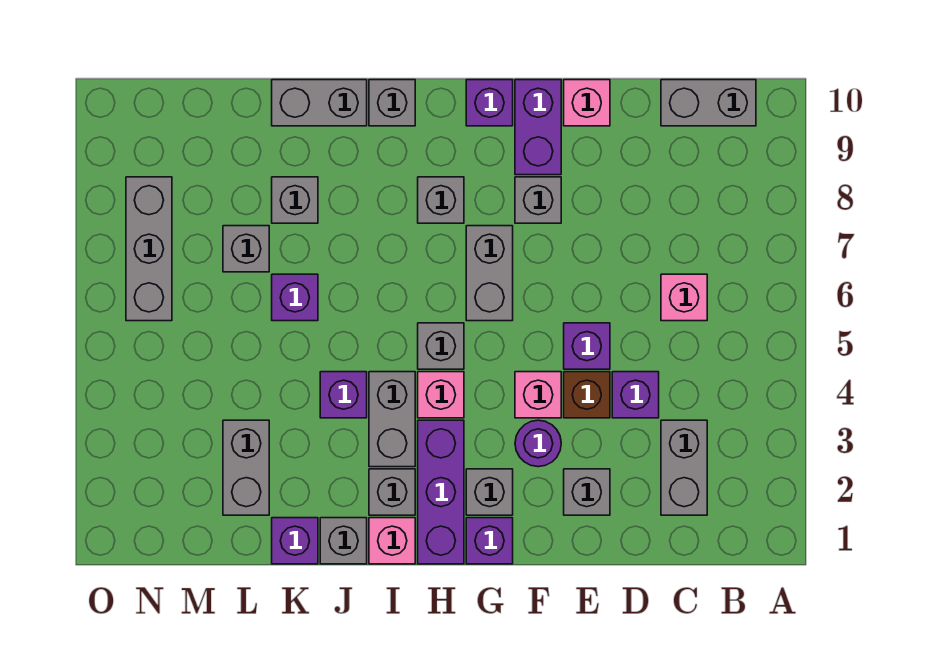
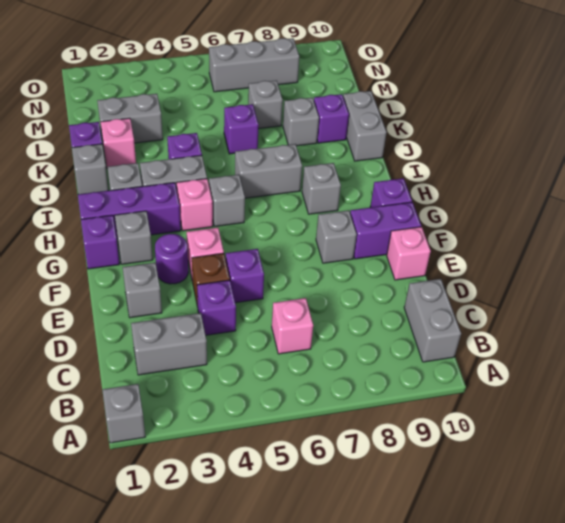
grey 1x2 brick [466,226,513,321] -> grey 1x2 brick moved to [235,144,302,198]
pink 1x1 brick [369,518,415,564] -> pink 1x1 brick moved to [101,118,136,169]
grey 1x1 brick [369,80,415,126] -> grey 1x1 brick moved to [102,384,145,443]
none -> purple 1x1 brick [314,94,349,143]

